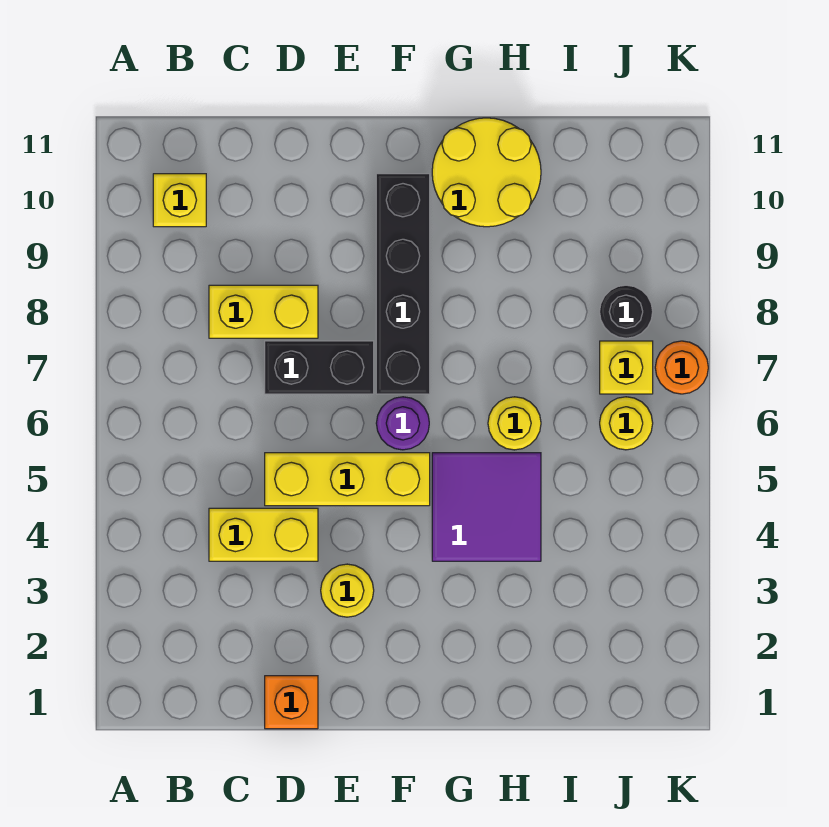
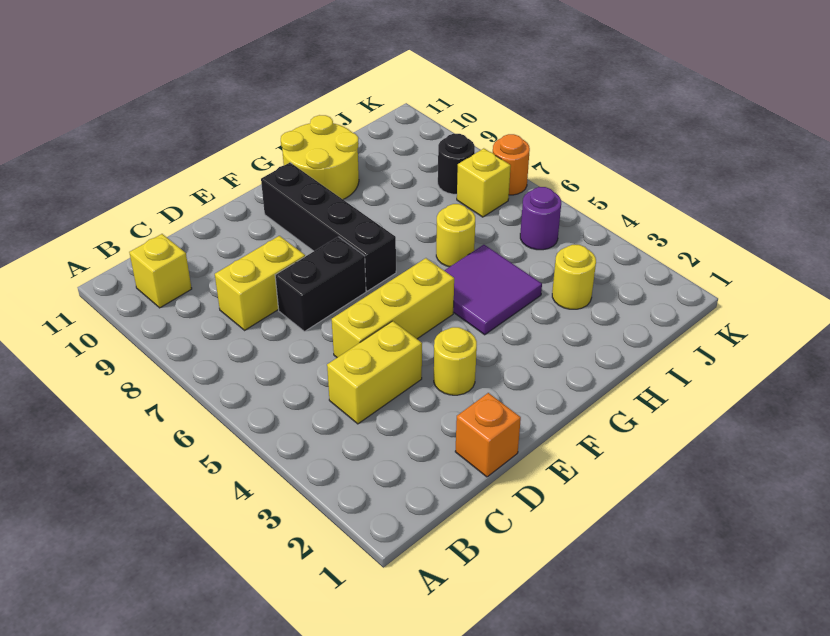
purple 1x1 round brick [376,397,429,450] -> purple 1x1 round brick moved to [520,187,561,250]
yellow 1x1 round brick [600,397,653,450] -> yellow 1x1 round brick moved to [552,245,596,309]

